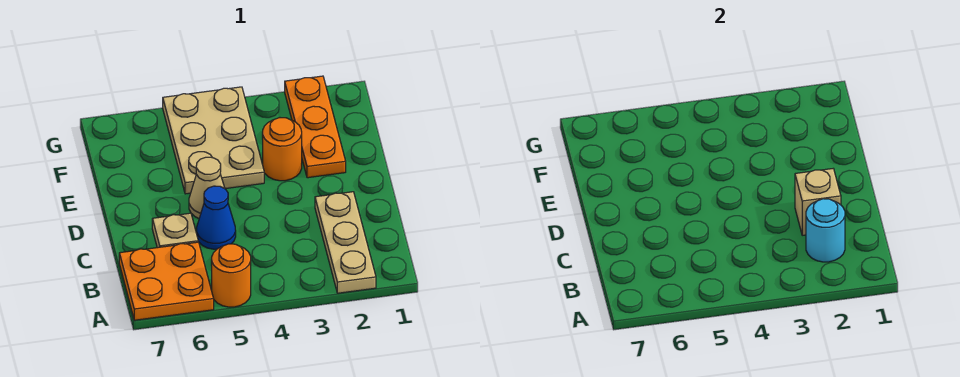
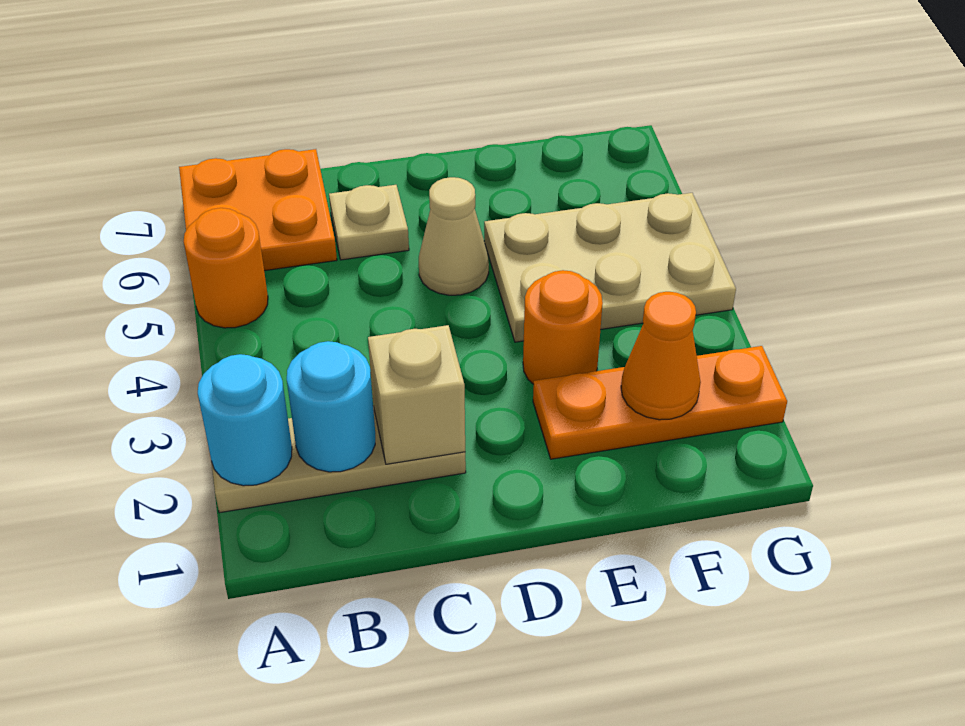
none -> cyan 1x1 round brick [198,354,292,486]
blue 1x1 cone [197,186,236,249] -> none
none -> orange 1x1 cone [621,292,701,420]

